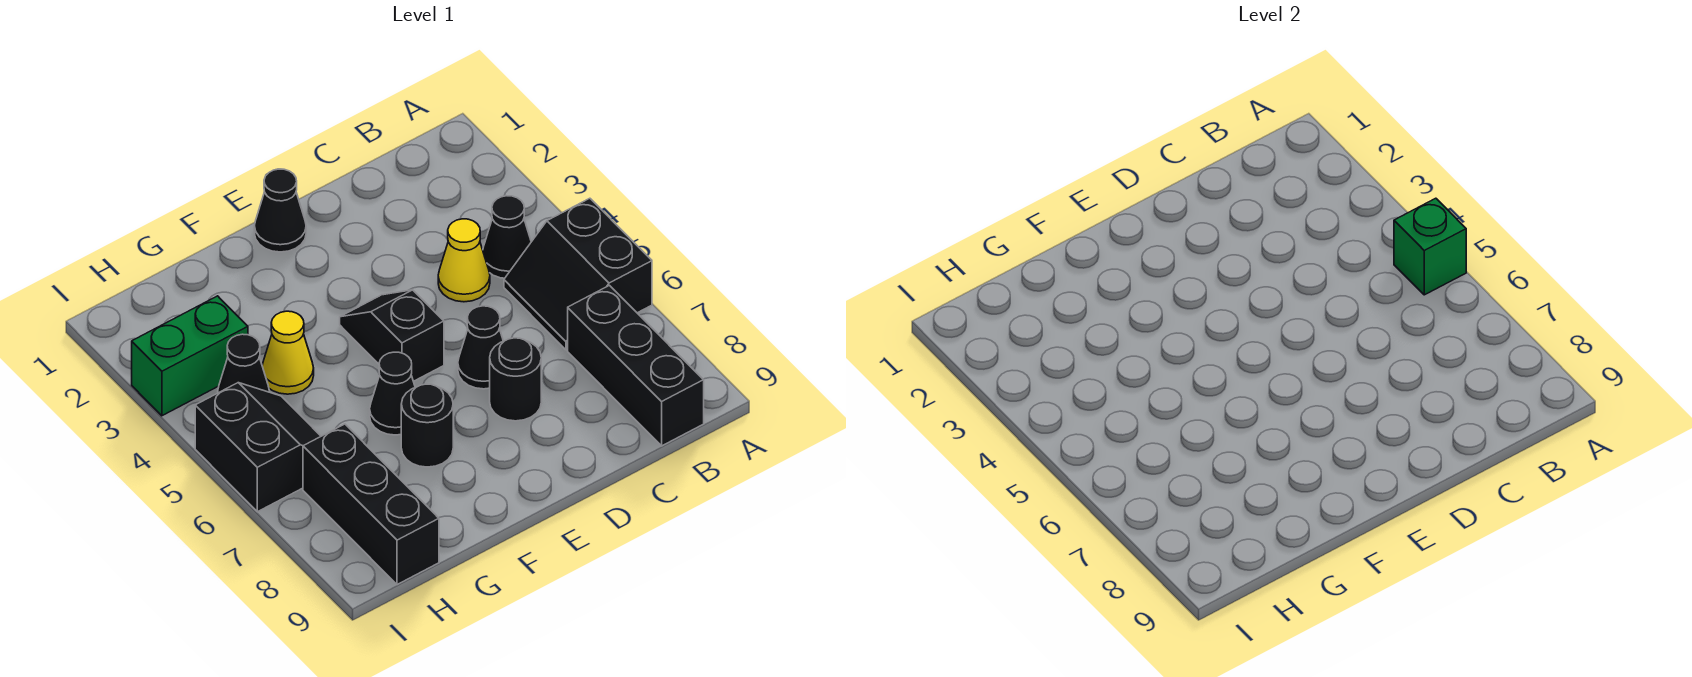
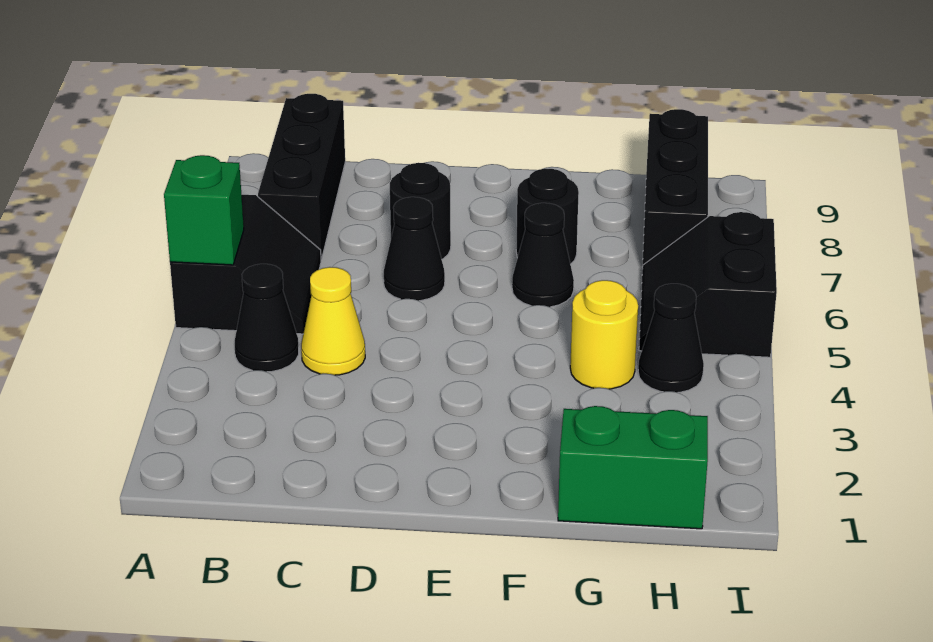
black 1x1 cone [254,169,306,252] -> none
black 1x2 slope [340,290,444,381] -> none
yellow 1x1 cone [262,311,314,394] -> yellow 1x1 round brick [570,280,638,389]
green 1x2 brick [132,296,248,416] -> green 1x2 brick moved to [558,406,708,529]

